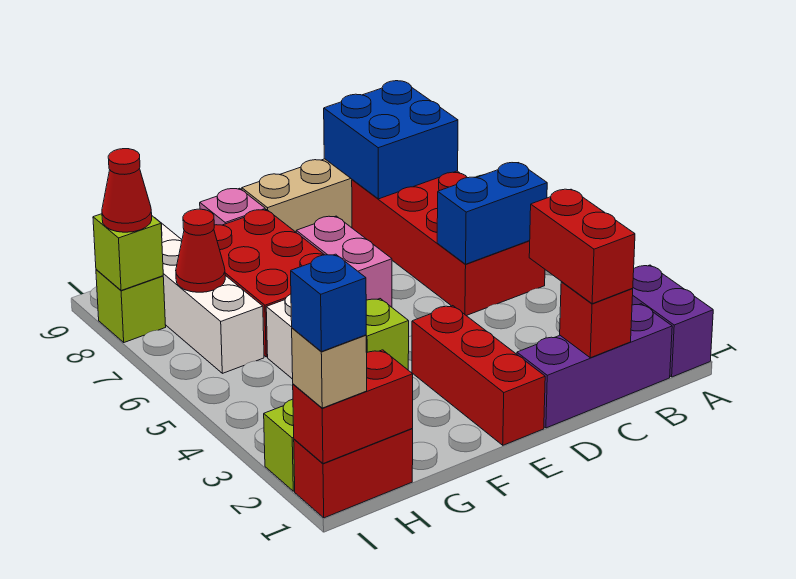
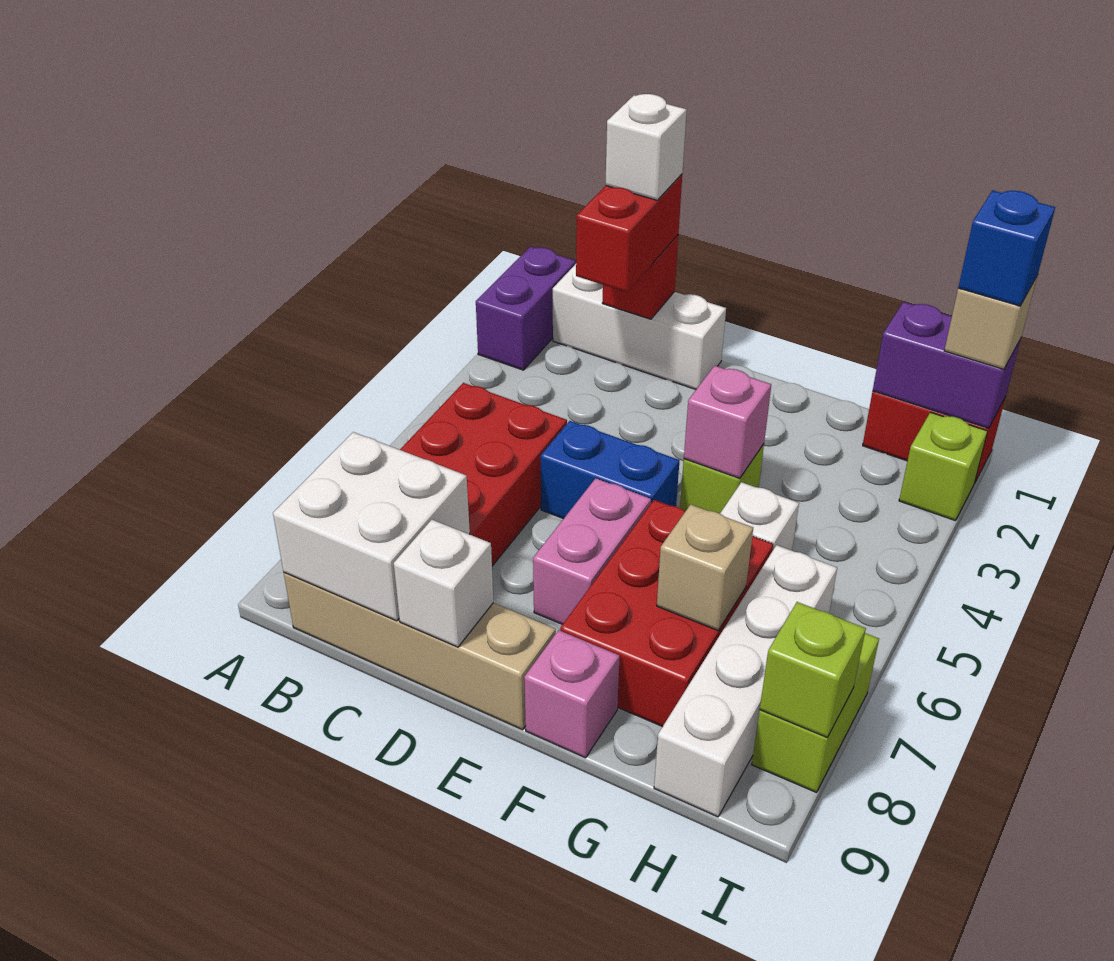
purple 1x3 brick [517,304,672,428] -> white 1x3 brick [553,264,726,389]
blue 1x2 brick [437,163,547,264] -> blue 1x2 brick moved to [541,421,680,519]
blue 2x2 brick [324,81,458,199] -> white 2x2 brick [273,432,470,621]
none -> white 1x1 brick [605,94,687,200]
none -> white 1x1 brick [394,520,493,647]
red 1x3 brick [412,306,545,445] -> none
none -> pink 1x1 brick [684,366,771,478]
none -> tan 1x1 brick [657,504,753,630]
red 1x2 brick [293,350,413,464] -> purple 1x2 brick [873,302,1021,428]
red 1x1 cone [176,209,225,292] -> none
lime 1x1 brick [96,269,166,342] -> lime 1x2 brick [752,633,879,792]
red 1x1 cone [102,149,152,232] -> none

